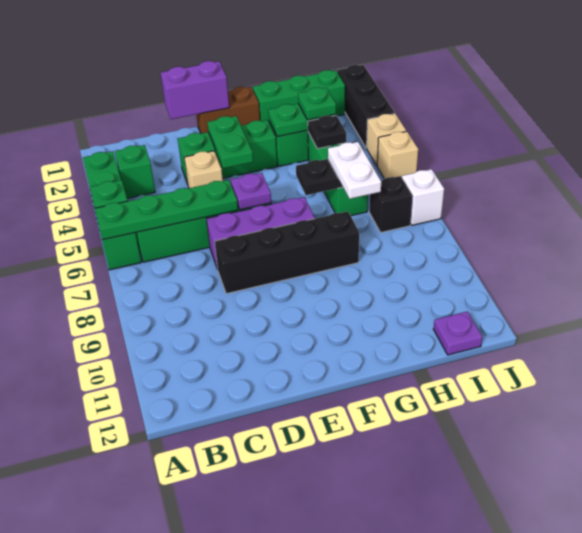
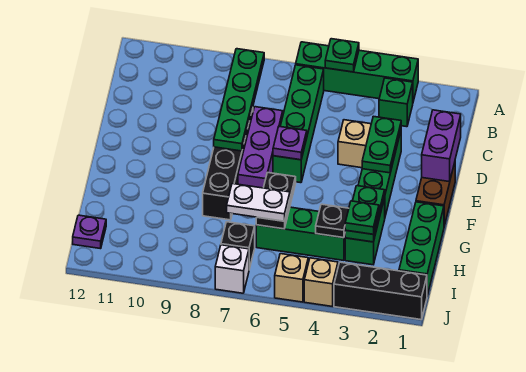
green 1x4 plate [95,180,238,240] -> green 1x4 plate moved to [214,49,264,151]
green 1x2 plate [207,116,253,168] -> green 1x2 plate turned to [362,116,401,173]

